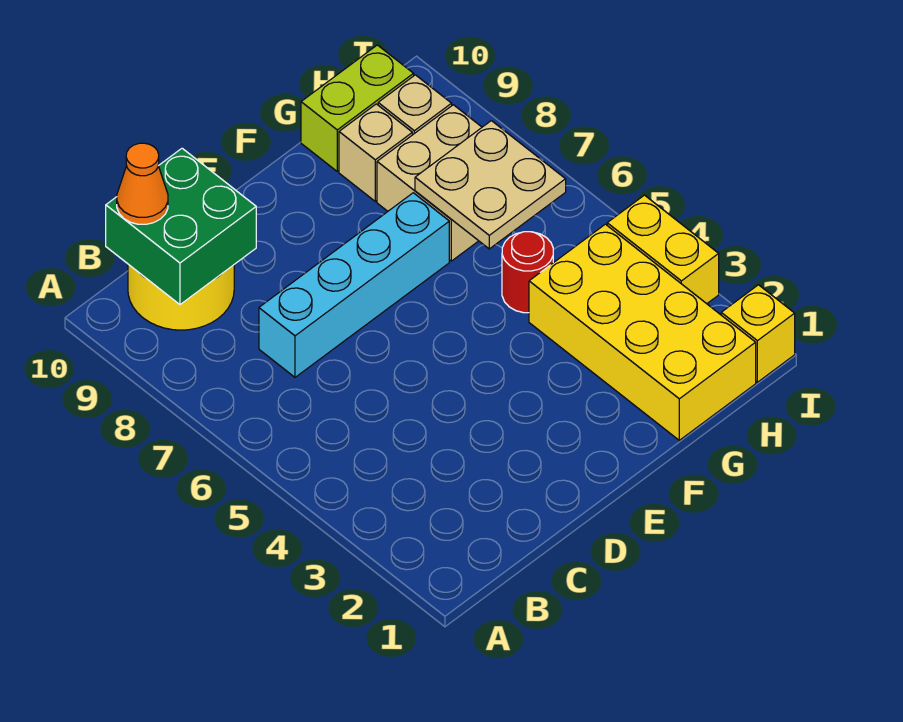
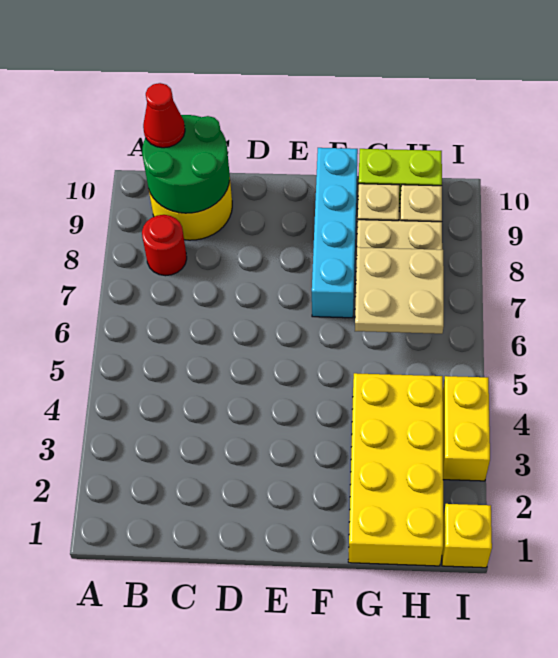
green 2x2 brick [106,148,256,304] -> green 2x2 round brick [142,115,230,213]
orange 1x1 cone [117,143,168,224] -> red 1x1 cone [143,83,185,148]
cyan 1x4 brick [259,193,449,377] -> cyan 1x4 brick turned to [312,148,358,318]
red 1x1 round brick [502,232,553,313] -> red 1x1 round brick moved to [142,215,187,276]

